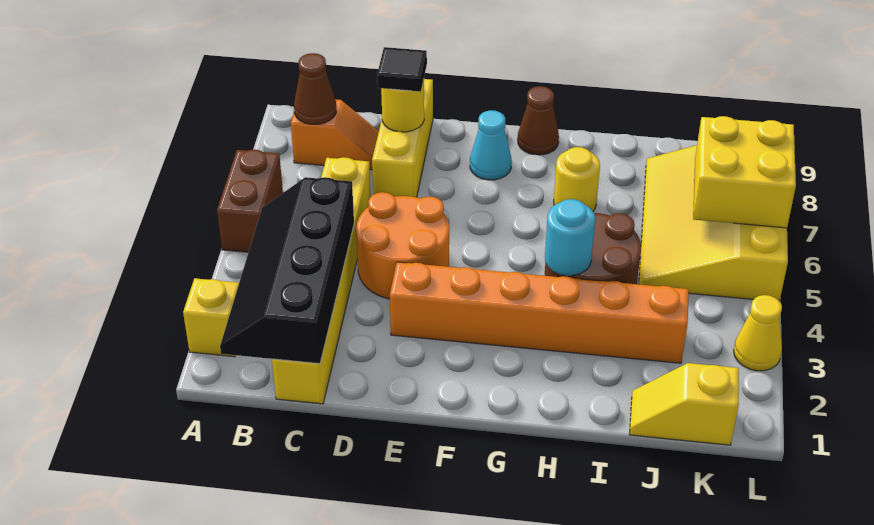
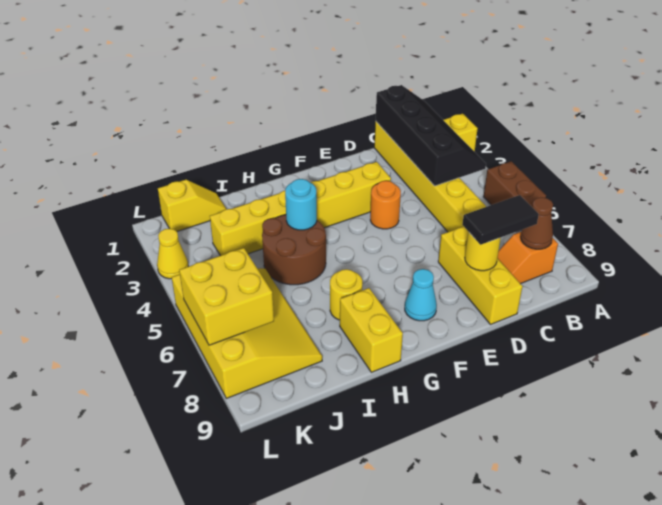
orange 2x2 round brick [356,192,449,299] -> orange 1x1 round brick [370,181,401,229]
black 1x1 tile [377,47,427,92] -> black 1x2 tile [462,195,539,245]
orange 1x6 brick [390,262,689,363] -> yellow 1x6 brick [210,162,391,256]
brown 1x1 cone [518,86,559,155] -> none
none -> yellow 1x2 brick [340,288,403,372]

